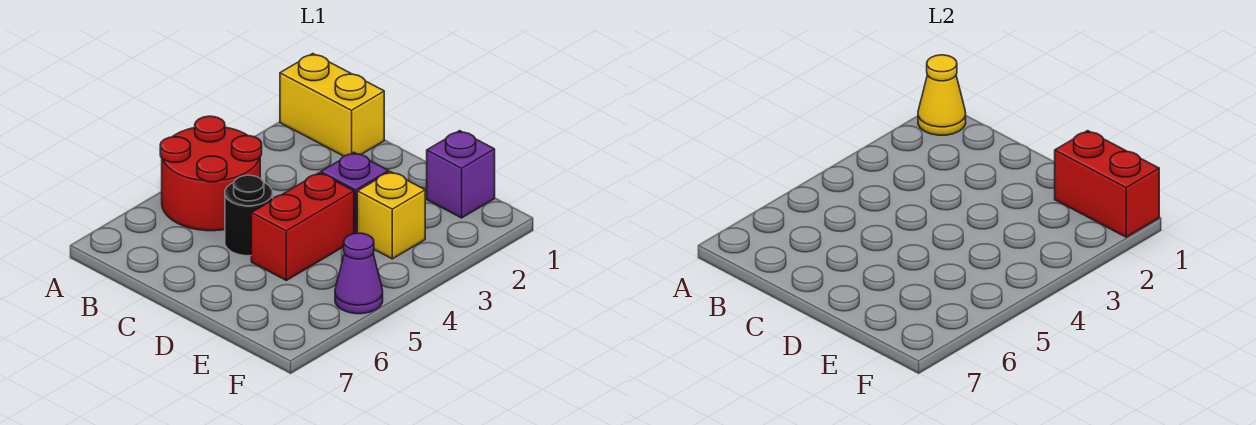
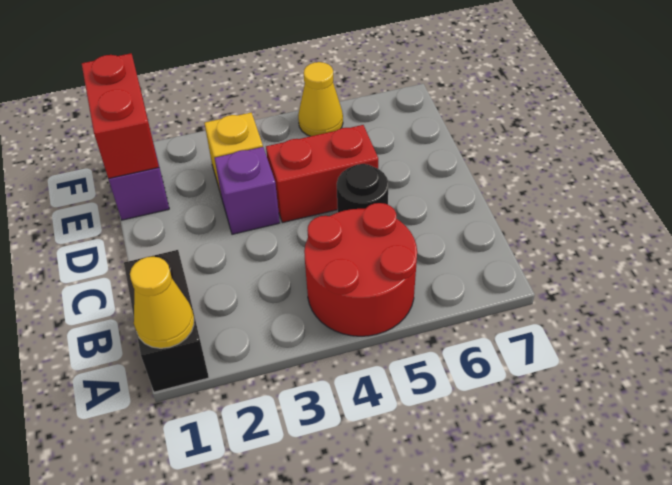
yellow 1x2 brick [280,54,384,156] -> black 1x2 brick [124,250,209,392]
purple 1x1 cone [335,233,383,314] -> yellow 1x1 cone [298,62,343,136]

